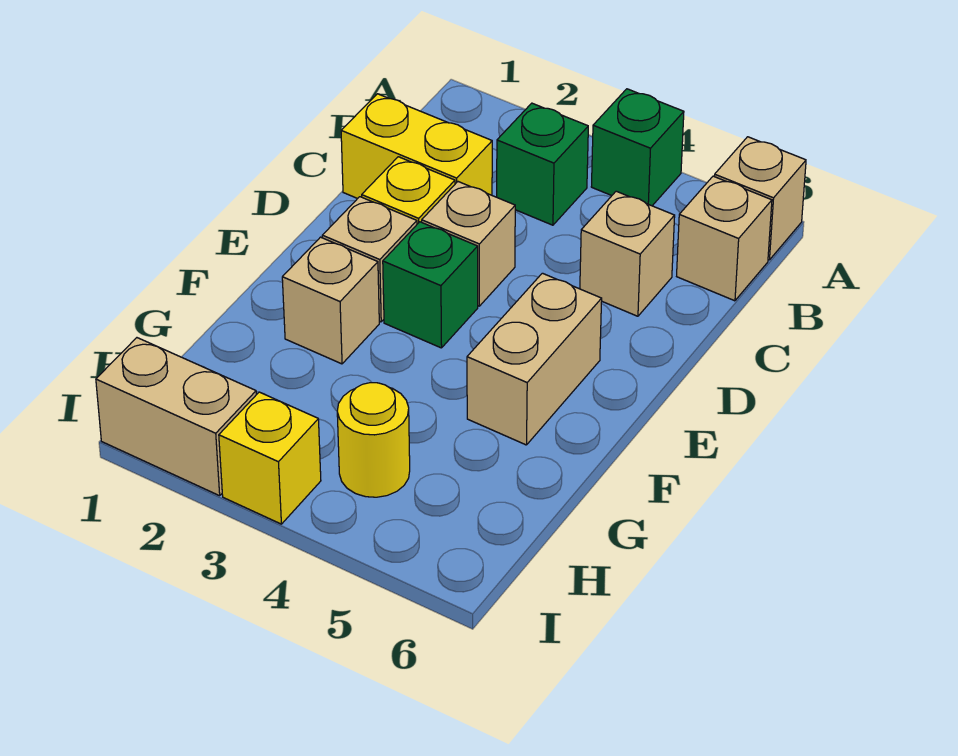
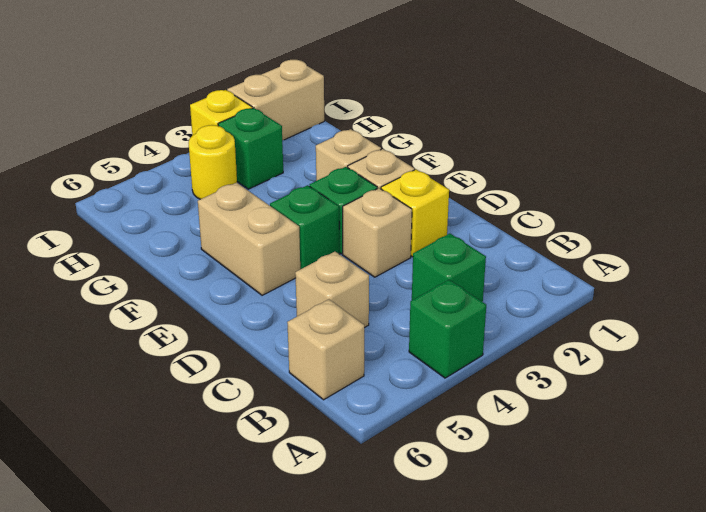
tan 1x1 brick [714,137,806,260] -> none
yellow 1x2 brick [341,94,492,199] -> none
none -> green 1x1 brick [270,185,339,269]
none -> green 1x1 brick [218,108,283,189]

